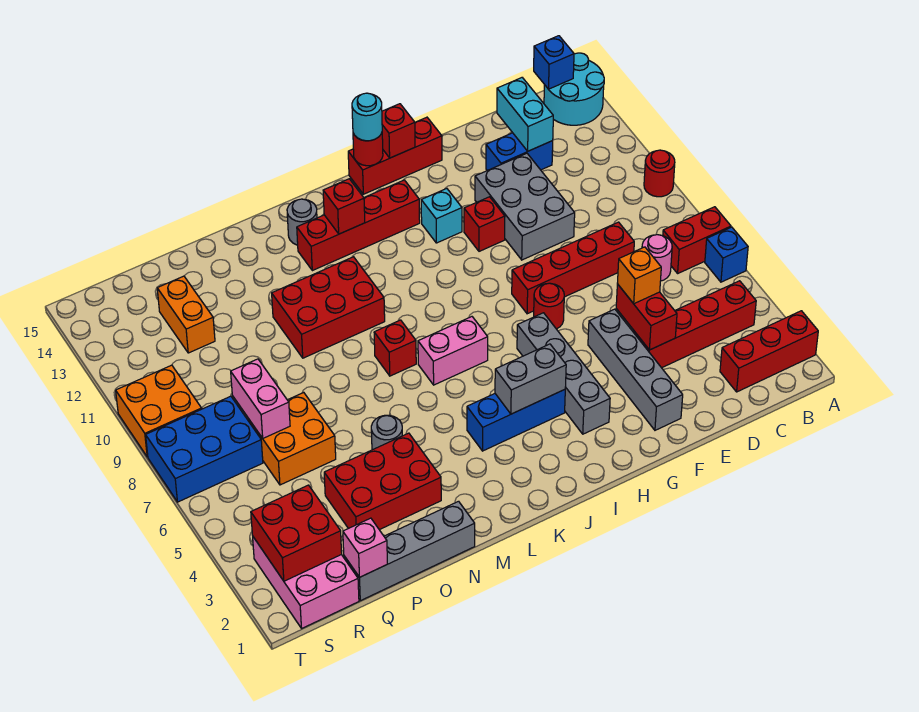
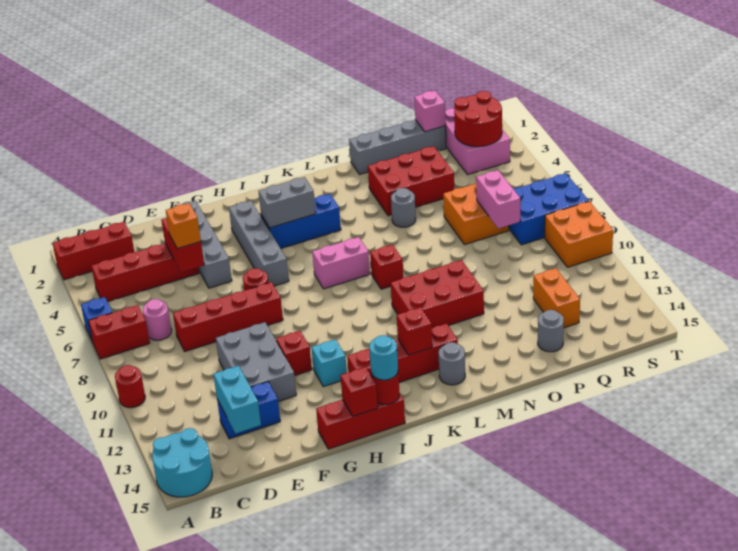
blue 1x1 brick [534,36,574,89] -> none
none -> grey 1x1 round brick [538,310,564,352]
red 2x2 brick [251,485,342,581] -> red 2x2 round brick [454,91,502,147]

